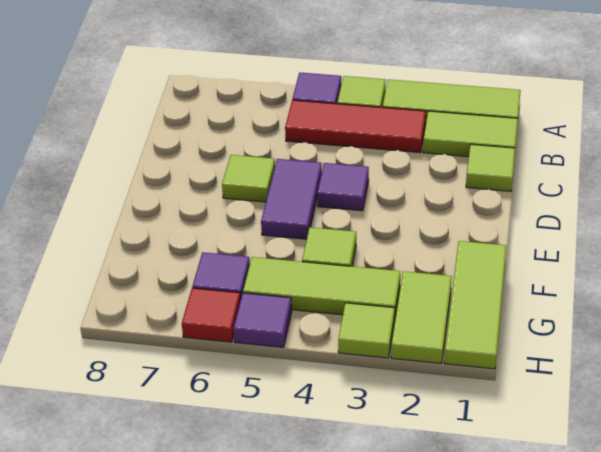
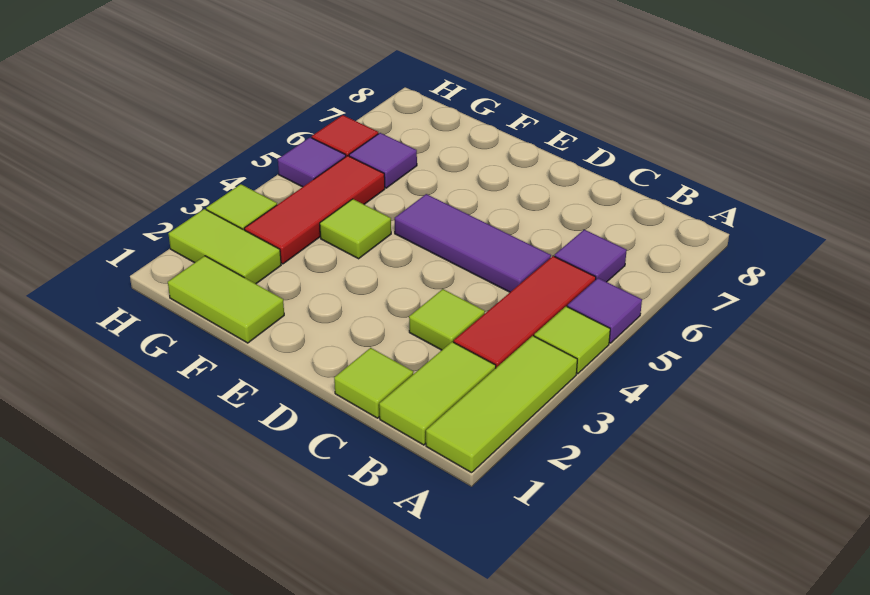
purple 1x1 tile [317,163,369,211] -> purple 1x1 tile moved to [554,230,627,282]
purple 1x2 tile [261,159,322,239] -> purple 1x3 tile [395,194,551,292]
lime 1x1 tile [222,155,275,202] -> lime 1x1 tile moved to [409,289,485,350]
lime 1x3 tile [444,241,506,369] -> lime 1x2 tile [168,256,284,343]
lime 1x3 tile [243,257,400,320] -> red 1x3 tile [244,156,385,264]

